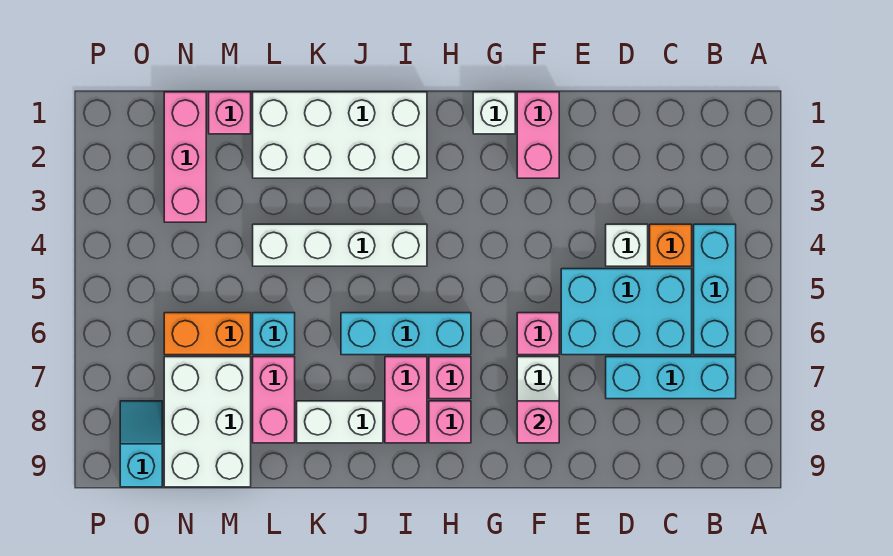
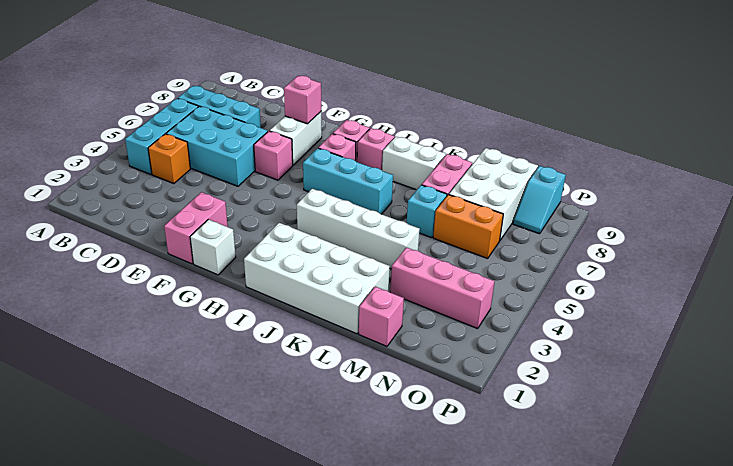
white 1x1 brick [606,224,648,266] -> none
pink 1x2 brick [385,357,427,443] -> pink 1x1 brick [357,128,395,170]
pink 1x3 brick [164,92,206,222] -> pink 1x3 brick turned to [390,247,495,329]

